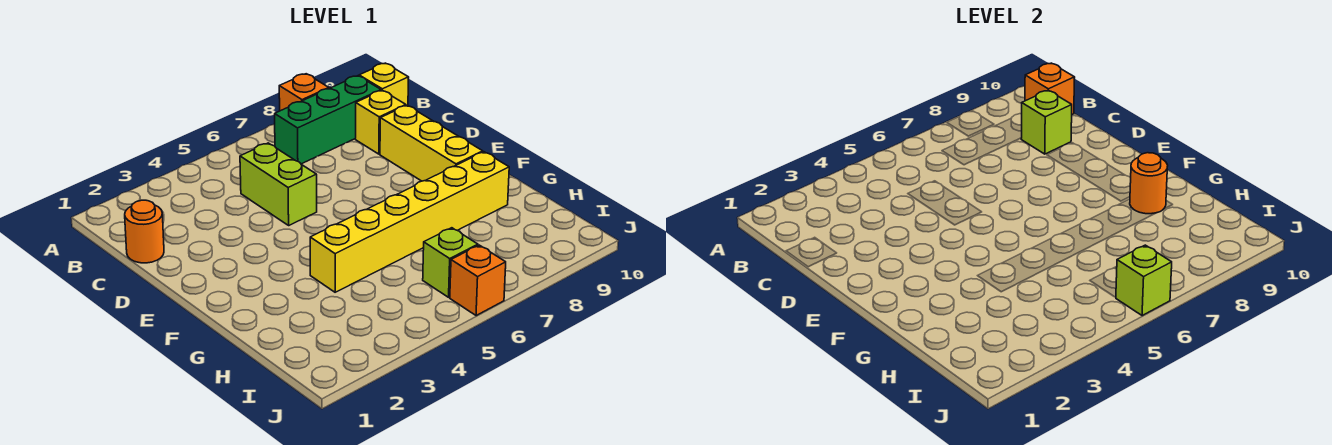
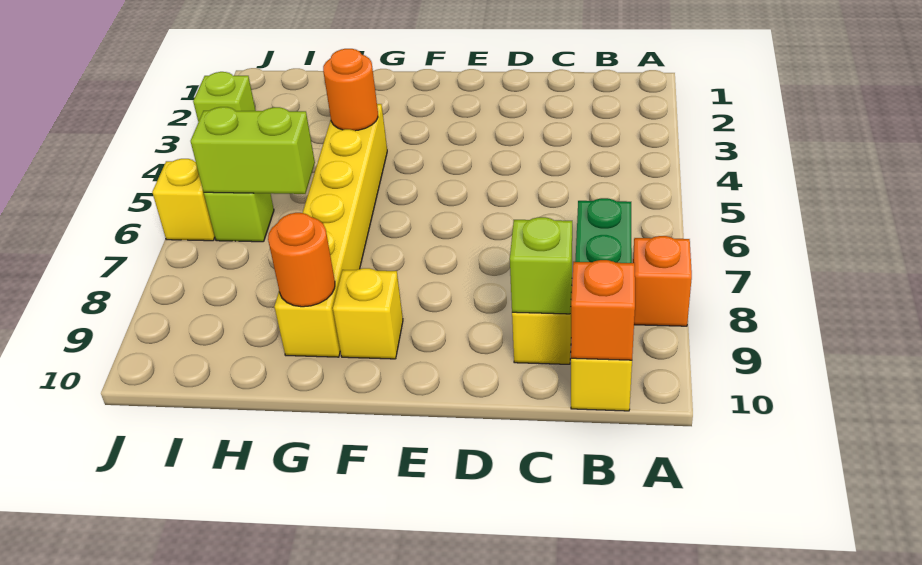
orange 1x1 round brick [125,200,164,263] -> orange 1x1 round brick moved to [323,49,378,131]
lime 1x2 brick [240,143,317,225] -> lime 1x2 brick moved to [191,107,315,194]
yellow 1x3 brick [380,105,483,181] -> yellow 1x1 brick [333,268,403,359]
orange 1x1 brick [450,245,506,316] -> yellow 1x1 brick [152,159,215,241]
lime 1x1 brick [1116,245,1172,316] -> lime 1x1 brick moved to [193,72,256,122]

